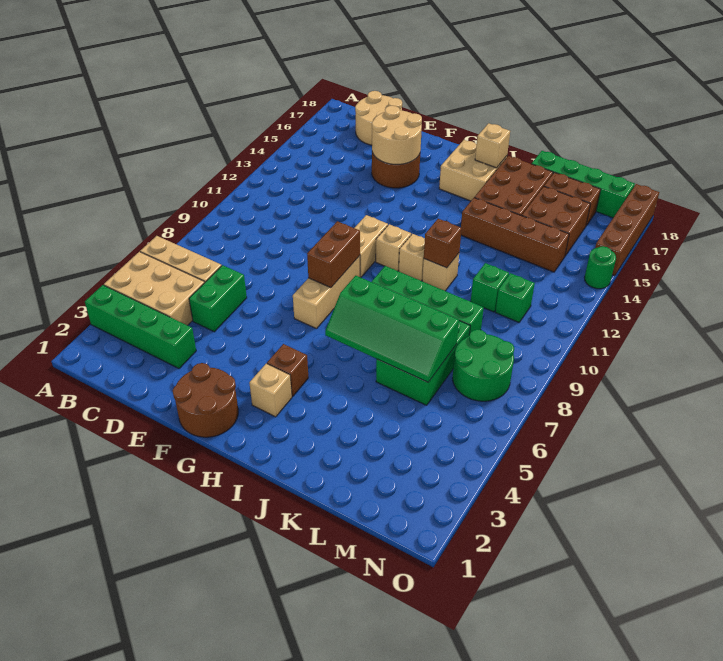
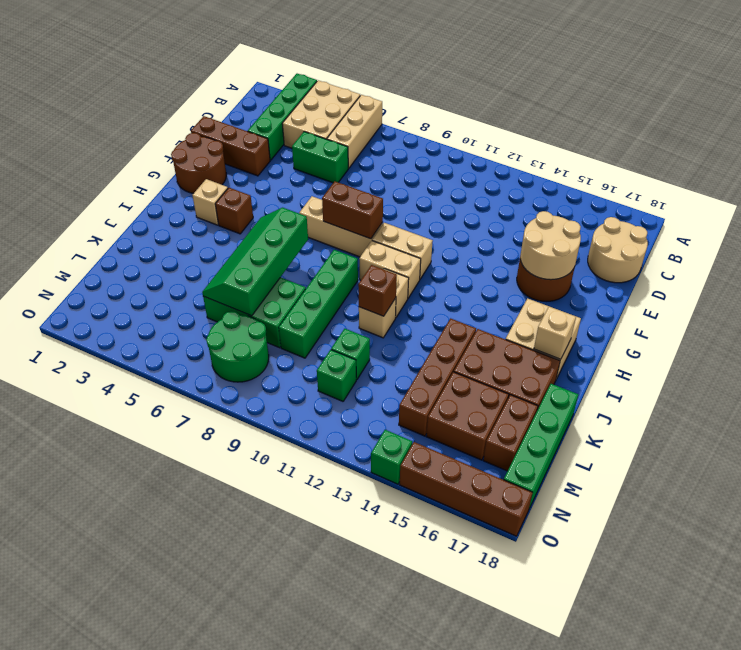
none -> brown 1x3 brick [191,116,270,176]
tan 1x1 brick [376,224,411,271] -> tan 1x2 brick [359,241,421,298]
green 1x1 round brick [585,246,616,289] -> green 1x1 brick [371,430,412,484]

